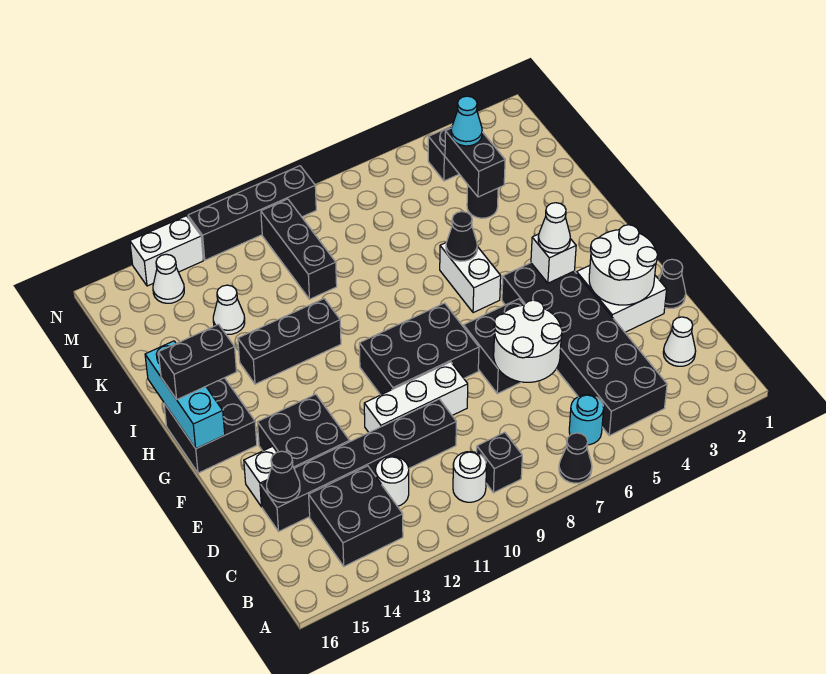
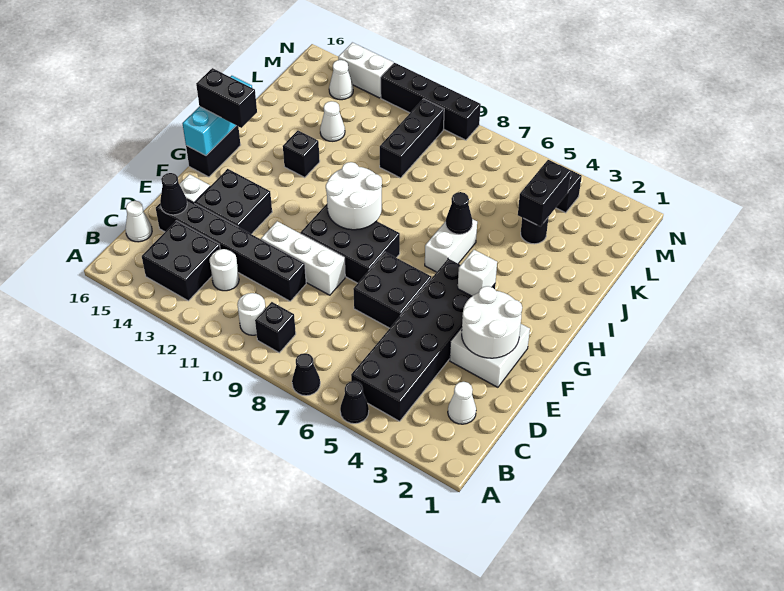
cyan 1x1 round brick [569,395,604,445] -> none
white 2x2 round brick [494,300,562,382] -> white 2x2 round brick moved to [326,162,382,230]
black 1x1 cone [659,259,686,308] -> black 1x1 cone moved to [340,381,369,424]
white 1x1 cone [538,203,570,253] -> white 1x1 cone moved to [125,201,152,242]
black 2x2 brick [164,378,257,473] -> black 1x2 brick [186,126,240,177]
black 1x3 brick [238,299,341,384] -> black 1x1 brick [283,131,320,178]
cyan 1x1 cone [451,96,482,146] -> none

